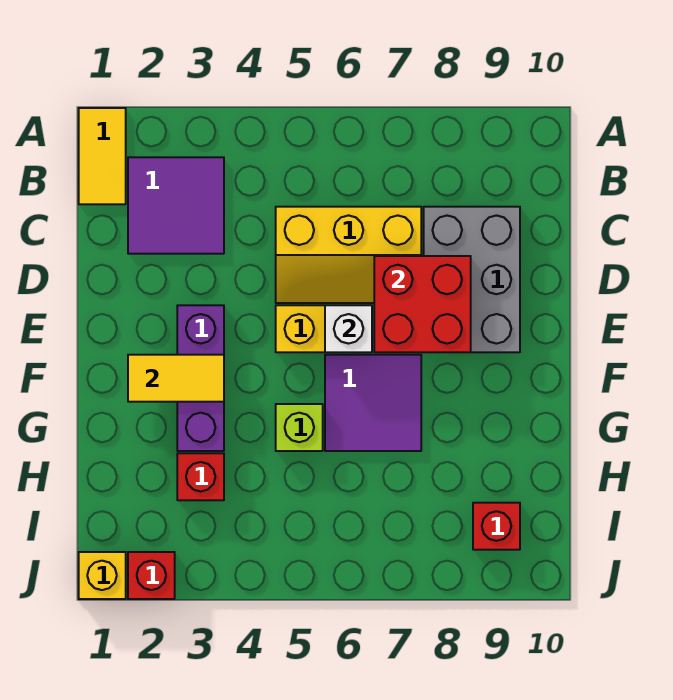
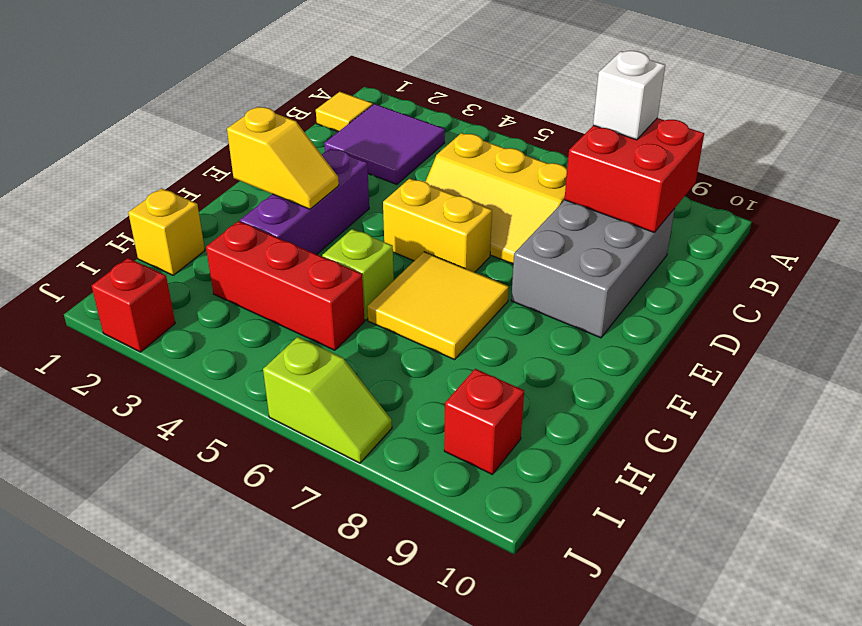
yellow 1x2 tile [79,108,126,204] -> yellow 1x1 tile [316,92,373,132]
red 2x2 brick [374,256,471,352] -> red 2x2 brick moved to [564,118,704,232]
white 1x1 brick [325,305,372,352] -> white 1x1 brick moved to [593,51,665,140]
yellow 1x2 tile [128,355,224,402] -> yellow 1x2 slope [227,107,339,209]
purple 2x2 tile [325,355,421,451] -> yellow 2x2 tile [367,252,509,360]
red 1x1 brick [177,453,224,500] -> red 1x3 brick [206,221,365,350]
yellow 1x1 brick [79,552,126,599] -> yellow 1x1 brick moved to [128,188,205,275]
none -> lime 1x2 slope [263,337,392,463]

